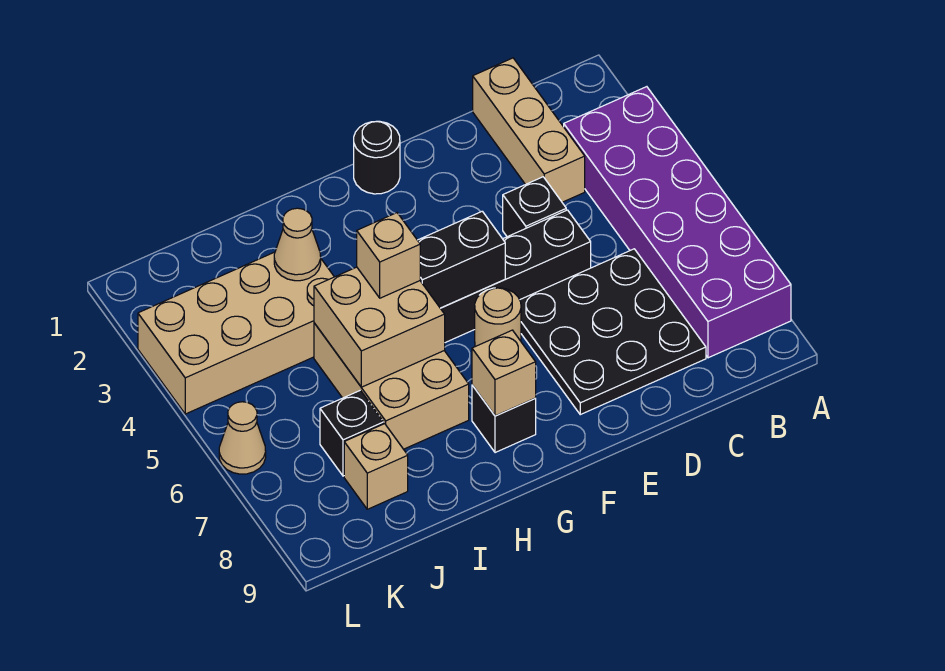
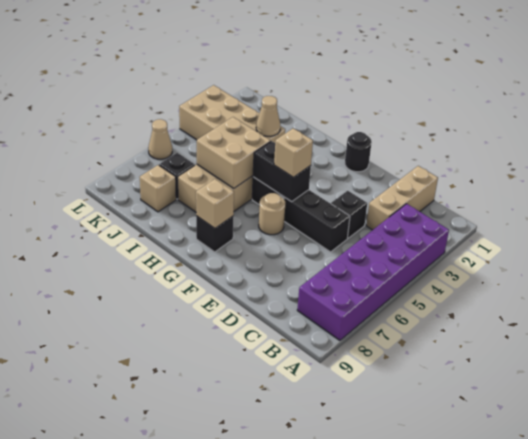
black 3x3 plate [520,249,706,415] -> none
tan 1x1 brick [357,213,420,298] -> tan 1x1 brick moved to [274,128,313,177]

